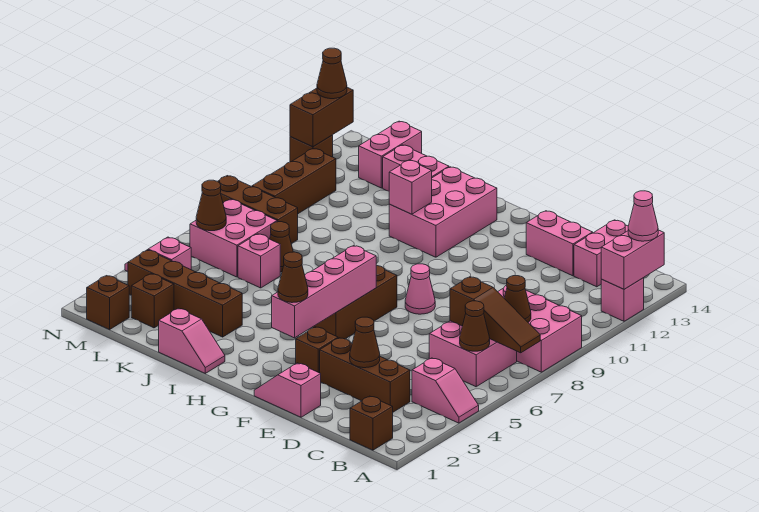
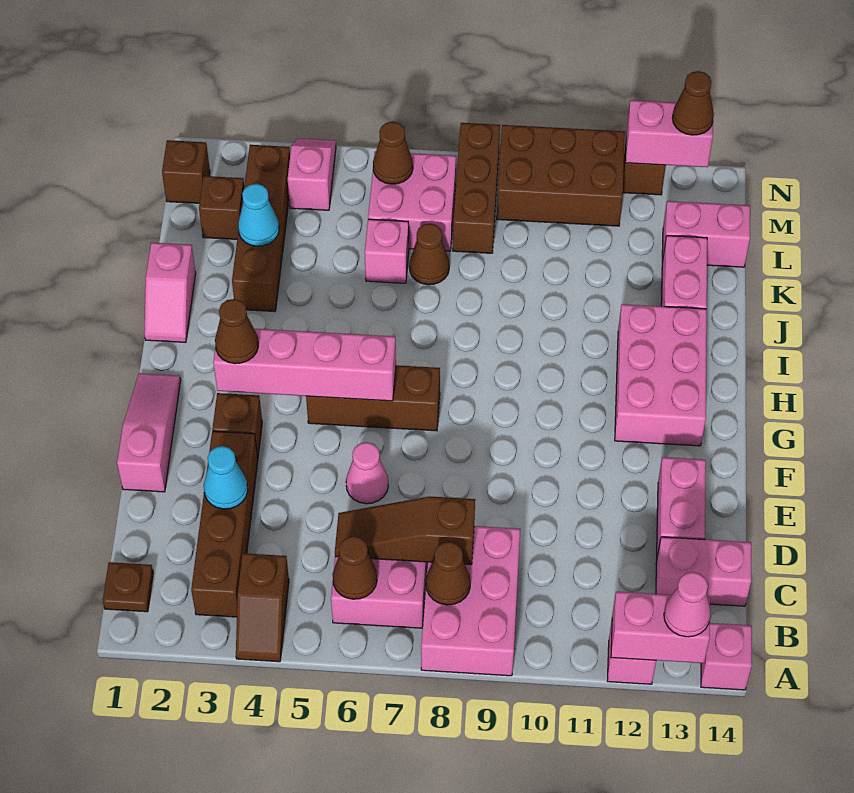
pink 1x2 slope [412,358,479,423] -> brown 1x2 slope [236,553,289,662]
brown 1x3 slope [450,277,540,353] -> brown 1x3 slope turned to [335,496,475,565]
brown 1x1 brick [350,396,393,450] -> brown 1x1 plate [103,562,153,612]
brown 1x3 brick [320,338,410,412] -> brown 1x4 brick [191,431,258,617]
brown 1x1 cone [350,317,380,368] -> cyan 1x1 cone [204,446,248,509]
pink 1x2 slope [254,363,321,417] -> pink 1x3 slope [117,373,181,492]
pink 1x1 cone [405,264,435,314] -> pink 1x1 cone moved to [346,442,388,504]
pink 2x3 brick [389,167,497,257] -> pink 2x3 brick turned to [615,304,707,446]
pink 1x1 brick [389,160,432,214] -> pink 1x1 brick moved to [701,623,752,690]
none -> cyan 1x1 cone [238,184,279,246]
brown 1x3 brick [252,148,336,214] -> brown 2x3 brick [497,125,625,226]
brown 1x2 brick [290,88,353,147] -> pink 1x2 brick [626,100,713,167]

